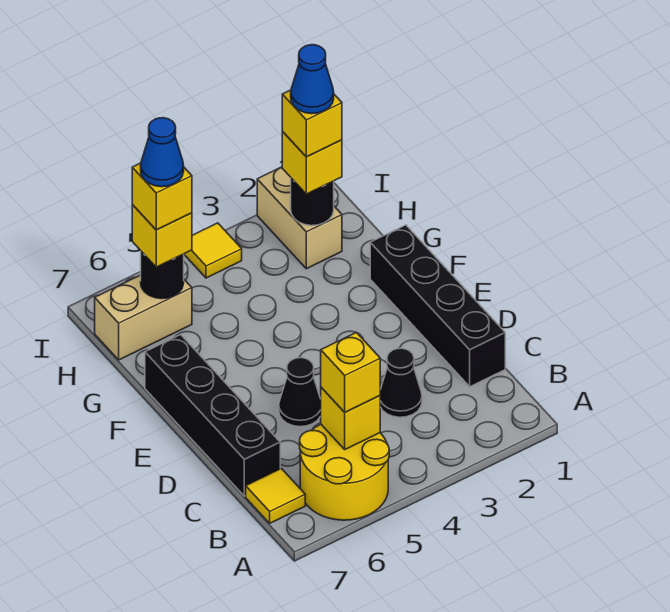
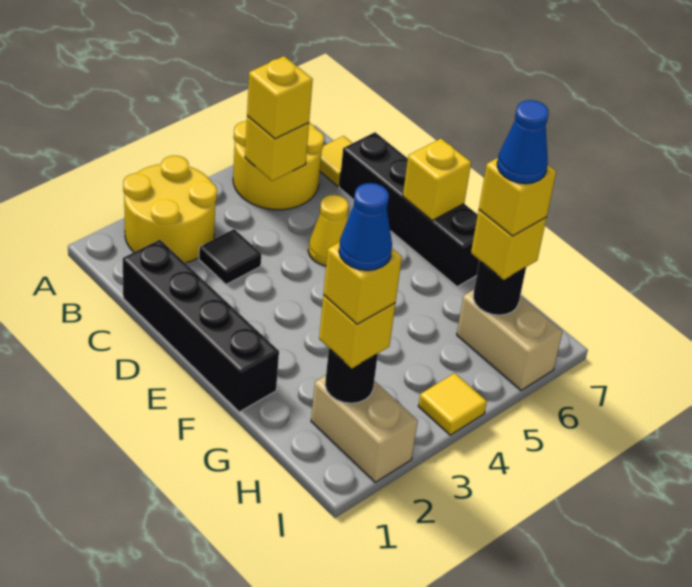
none -> yellow 2x2 round brick [123,156,217,263]
black 1x1 cone [380,348,422,417] -> black 1x1 tile [199,229,261,285]
black 1x1 cone [279,358,321,427] -> yellow 1x1 cone [308,195,348,266]
none -> yellow 1x1 brick [403,139,471,221]
tan 1x2 brick [95,275,192,360] -> tan 1x2 brick turned to [457,290,563,390]

